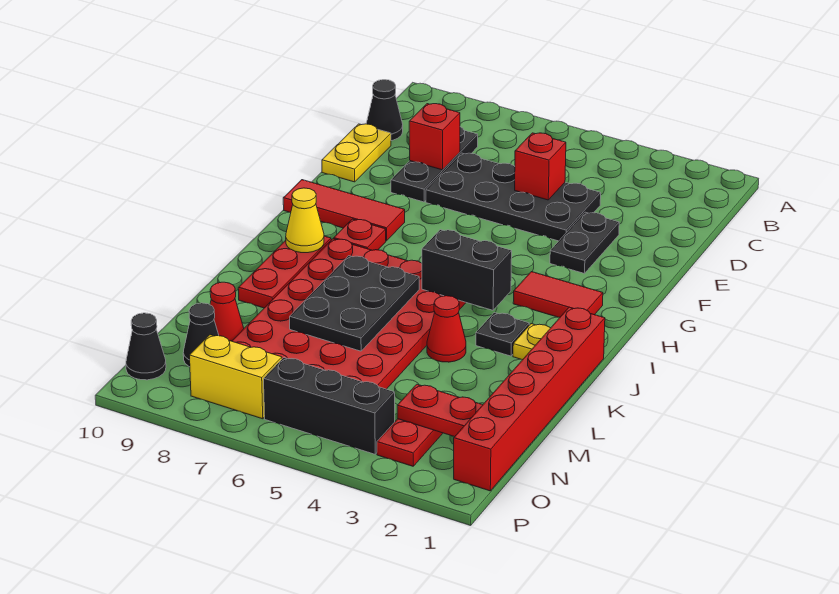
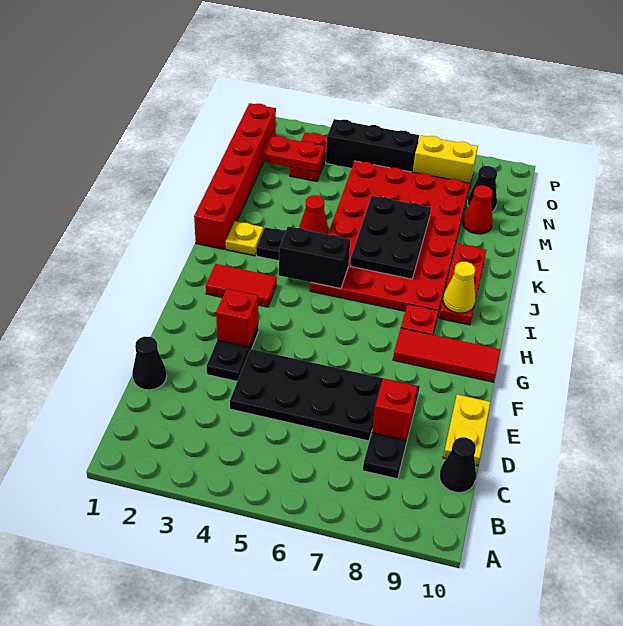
red 1x1 brick [515,133,566,200] -> red 1x1 brick moved to [216,289,258,347]
black 1x1 cone [126,313,166,380] -> black 1x1 cone moved to [132,337,167,390]

